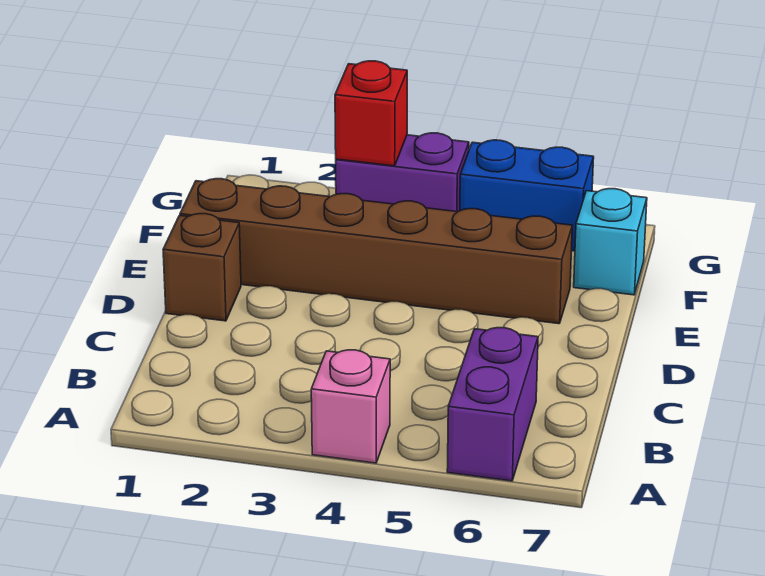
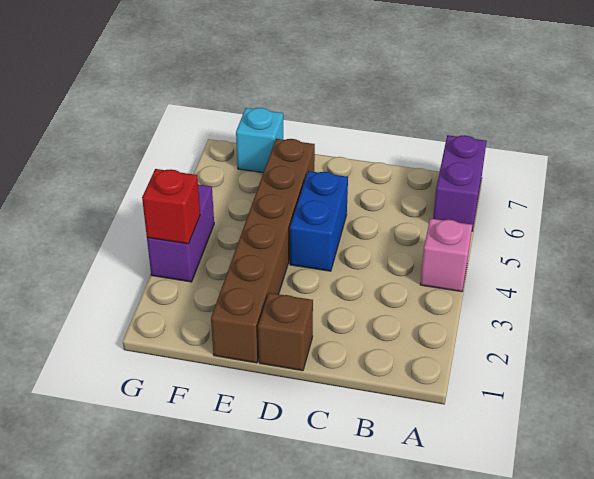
purple 1x2 brick [447,328,538,481] -> purple 1x2 brick turned to [433,135,487,231]
blue 1x2 brick [460,140,594,251] -> blue 1x2 brick moved to [290,171,348,271]

